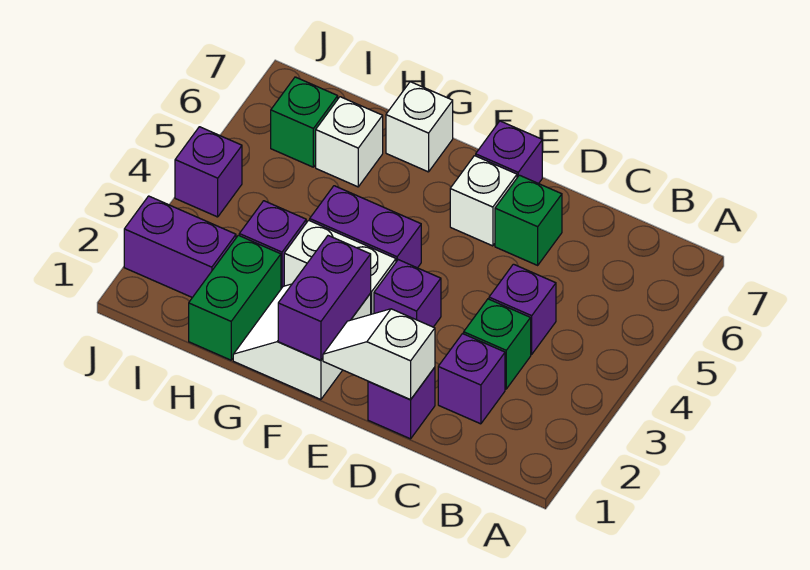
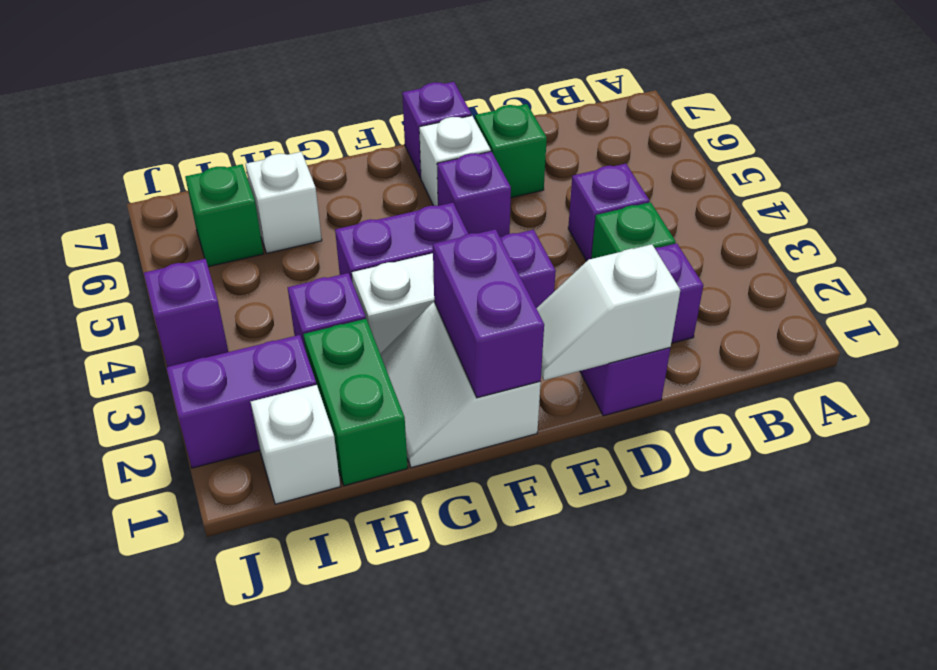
none -> purple 1x1 brick [437,151,511,237]
white 1x1 brick [386,82,453,172] -> white 1x1 brick moved to [251,385,340,504]

